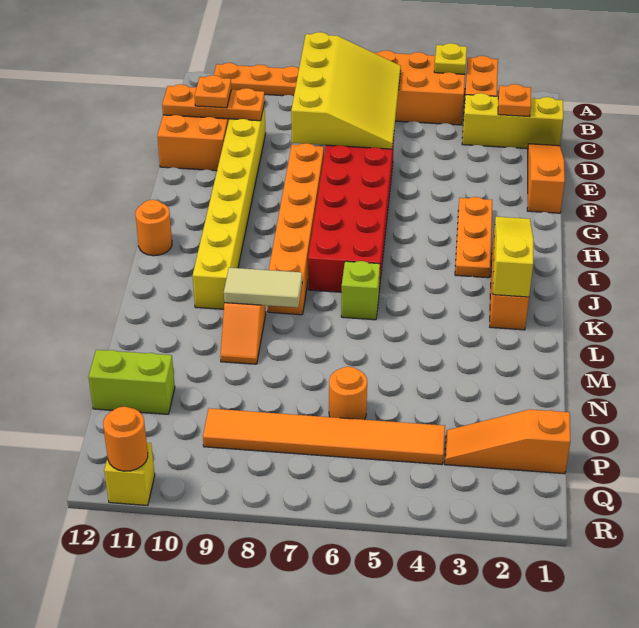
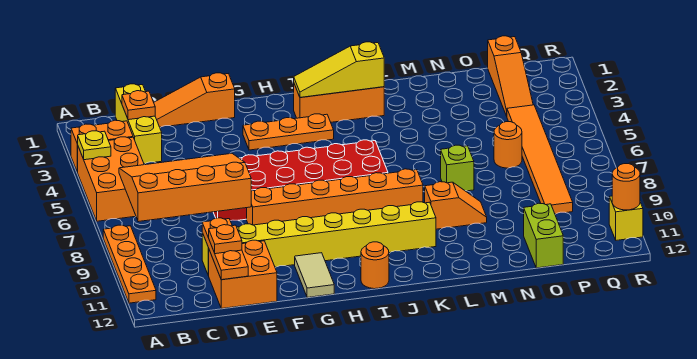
yellow 3x4 slope [291,32,401,149] -> orange 3x4 slope [119,153,251,222]
lime 1x1 brick [341,261,380,320] -> lime 1x1 brick moved to [441,145,474,191]
tan 1x2 tile [224,268,302,308] -> tan 1x2 tile moved to [295,253,334,297]

